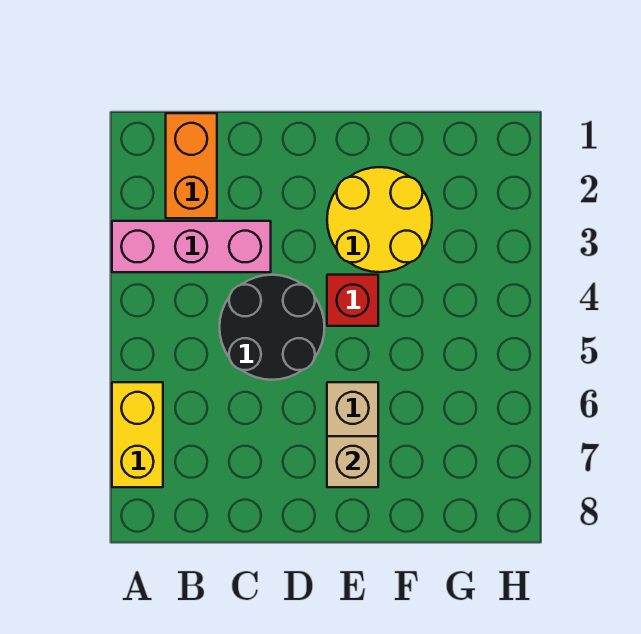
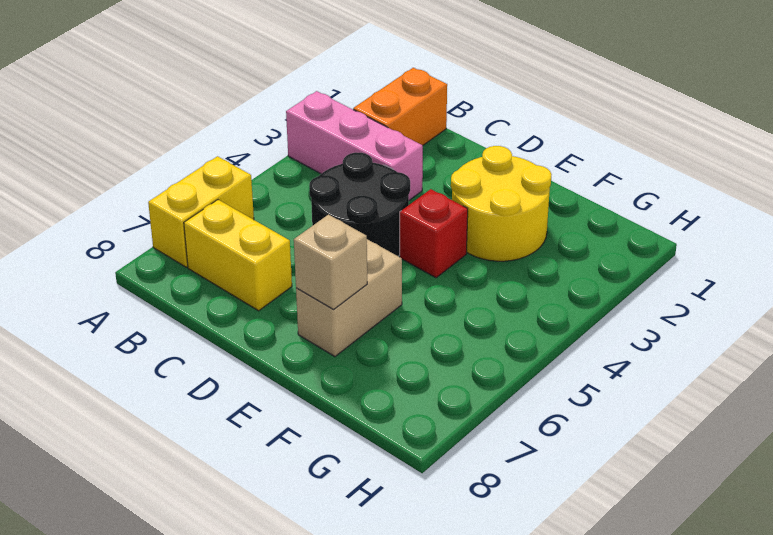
none -> yellow 1x2 brick [184,200,292,311]

